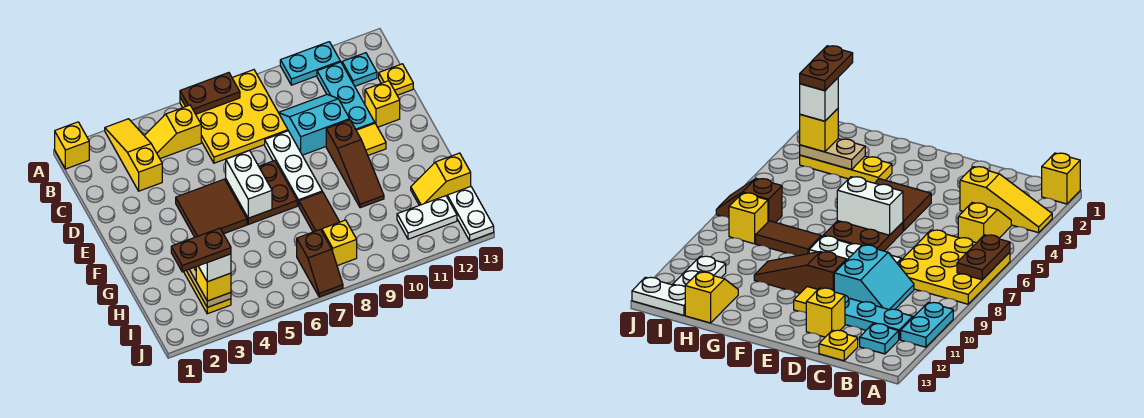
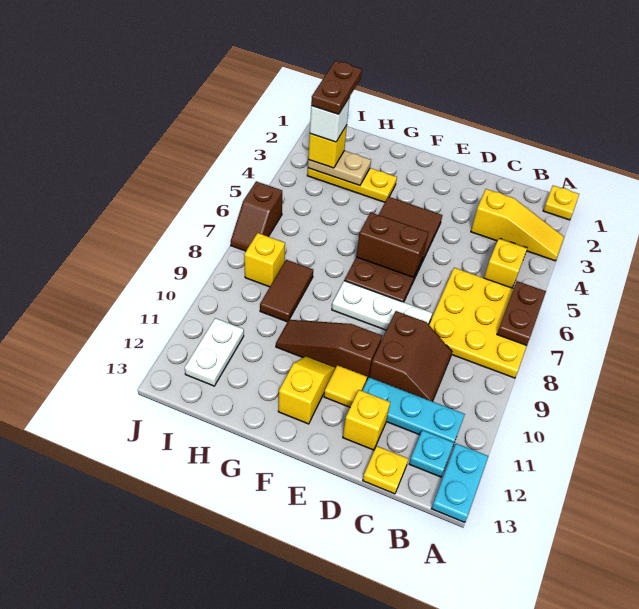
yellow 1x1 brick [55,122,89,169] -> yellow 1x1 plate [543,186,579,220]
cyan 1x2 plate [280,42,340,85] -> cyan 1x2 plate moved to [431,444,488,522]
cyan 2x2 slope [279,94,350,155] -> brown 2x2 slope [369,311,452,401]
white 1x2 brick [226,151,272,218] -> brown 1x2 brick [356,212,428,277]
brown 1x2 tile [299,192,339,232] -> brown 1x2 tile turned to [260,260,313,322]
yellow 1x2 slope [411,153,471,205] -> yellow 1x2 slope moved to [278,356,335,424]
brown 1x2 slope [297,229,343,297] -> brown 1x2 slope turned to [231,181,282,251]
white 1x2 plate [447,187,494,241] -> none

